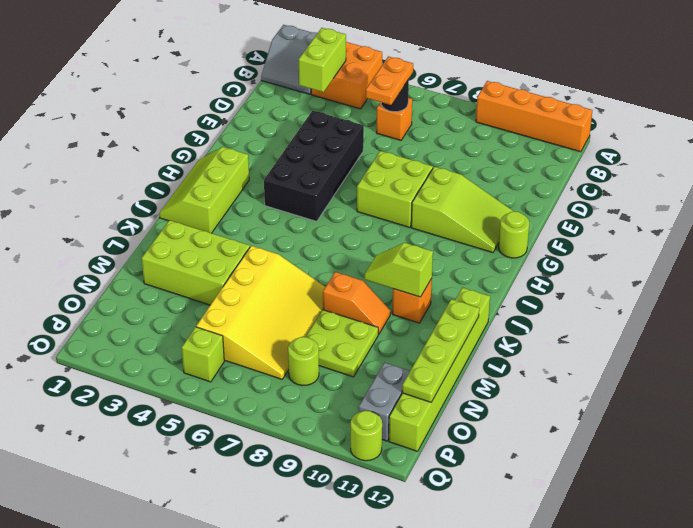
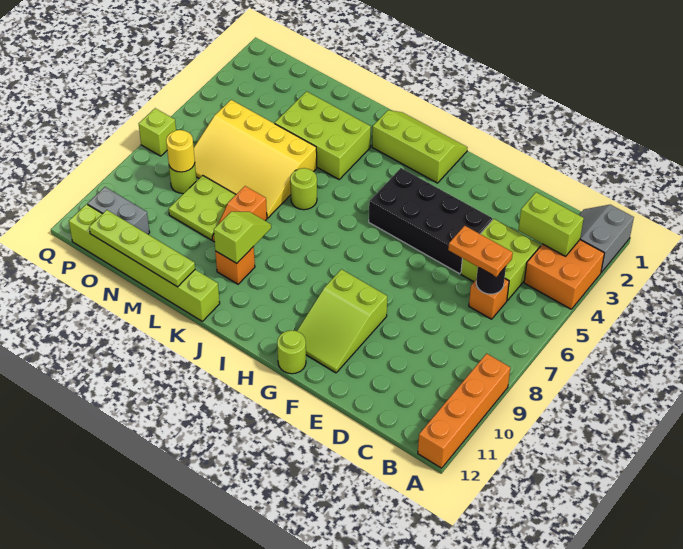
lime 2x2 brick [357,151,433,228] -> lime 2x2 brick moved to [461,219,540,300]
lime 2x3 brick [142,220,250,305] -> lime 2x3 brick turned to [275,91,371,179]
none -> yellow 1x1 round brick [166,130,195,172]
lime 1x1 brick [182,327,224,382] -> lime 1x1 brick moved to [139,108,176,156]
lime 1x1 round brick [351,411,382,461] -> lime 1x1 round brick moved to [290,168,317,210]

